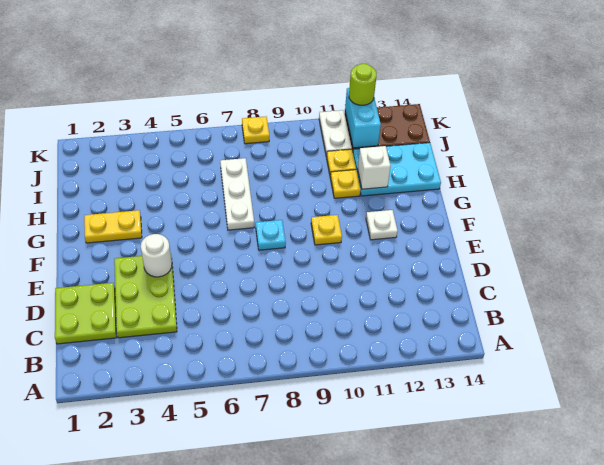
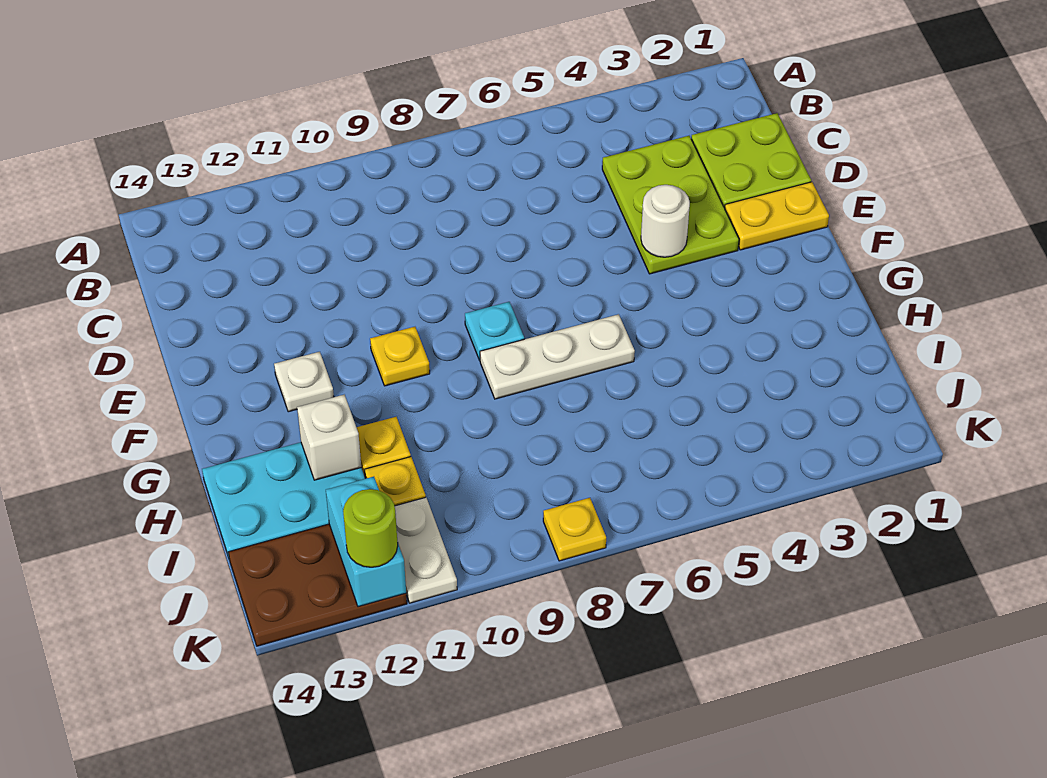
yellow 1x2 plate [84,210,142,243] -> yellow 1x2 plate moved to [725,182,829,250]
white 1x3 plate [220,158,254,230] -> white 1x3 plate turned to [480,314,635,399]

